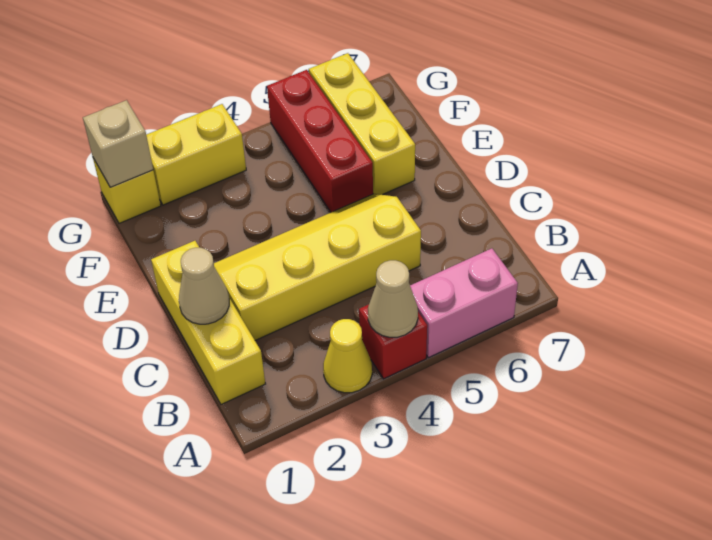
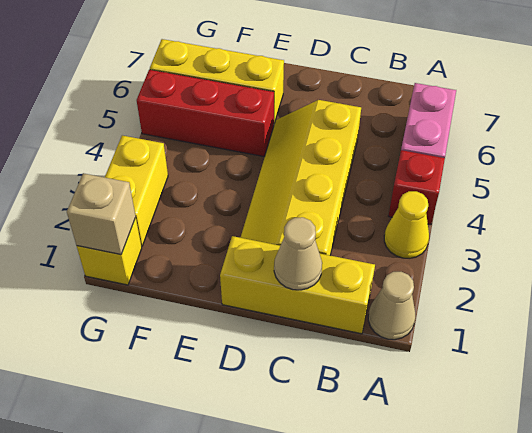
tan 1x1 cone [368,260,418,337] -> tan 1x1 cone moved to [368,272,415,340]

